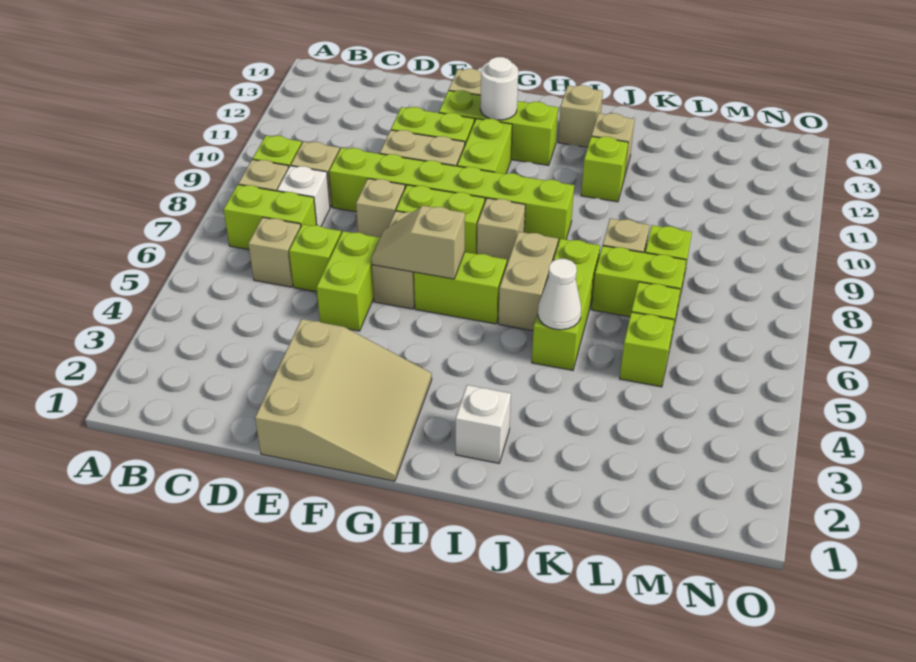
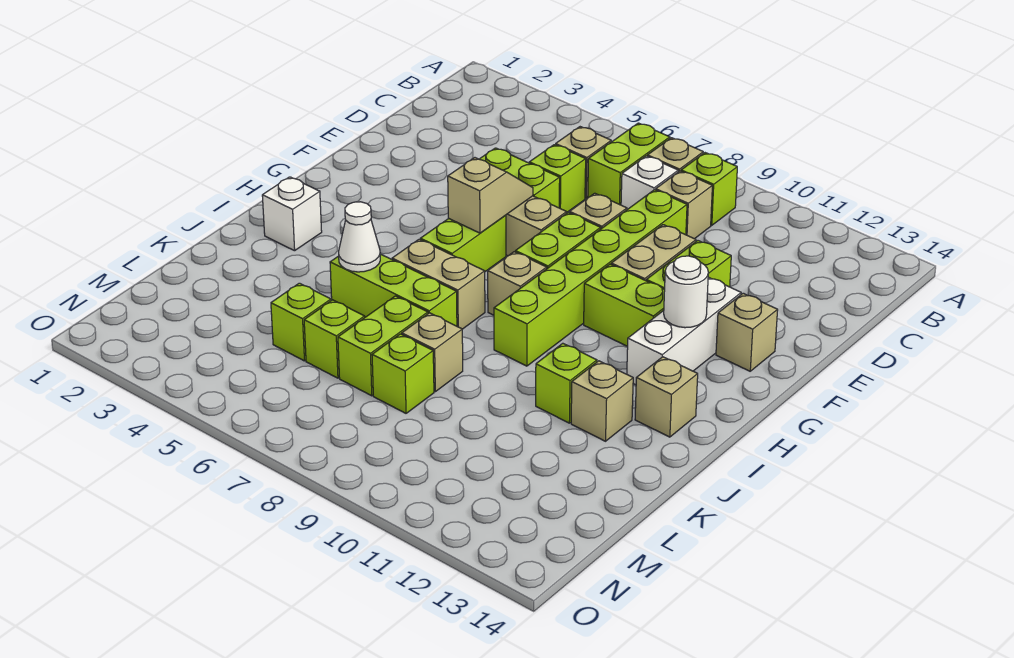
tan 3x3 slope [255,319,432,481] -> none
lime 1x3 brick [439,90,558,165] -> white 1x3 brick [627,277,741,385]

